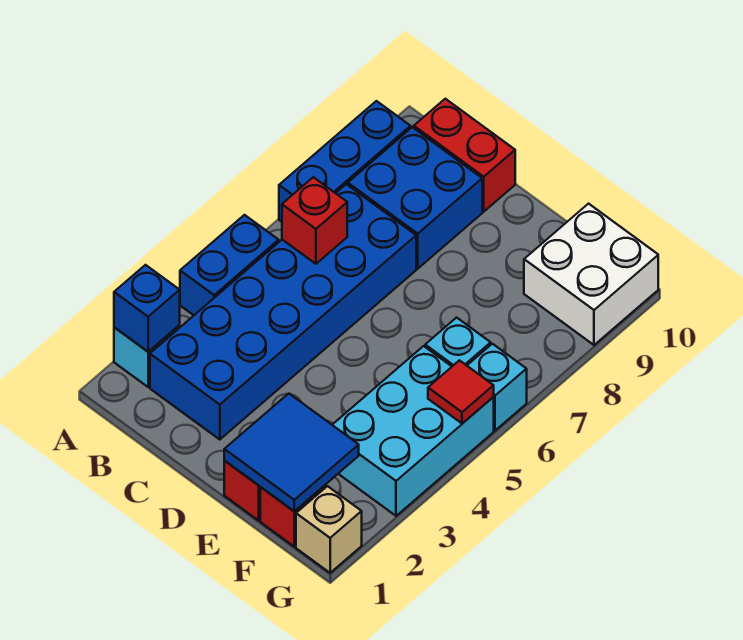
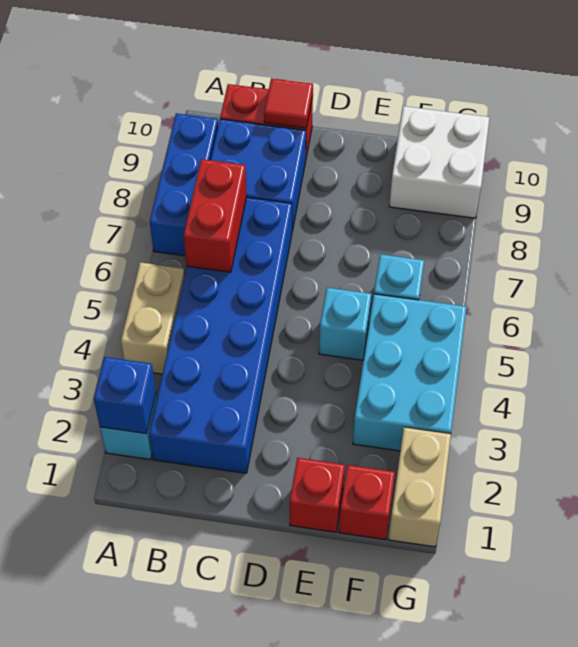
blue 1x2 brick [180,215,279,315] -> tan 1x2 brick [121,262,185,374]
red 1x1 brick [282,177,347,264] -> red 1x2 brick [184,159,247,272]
blue 2x2 tile [224,394,359,511] -> none
tan 1x1 brick [296,486,362,573] -> tan 1x2 brick [388,427,451,547]
red 1x1 tile [428,360,494,423] -> red 1x1 tile moved to [264,78,313,128]
cyan 1x1 brick [467,344,527,430] -> cyan 1x1 brick moved to [319,288,371,360]

